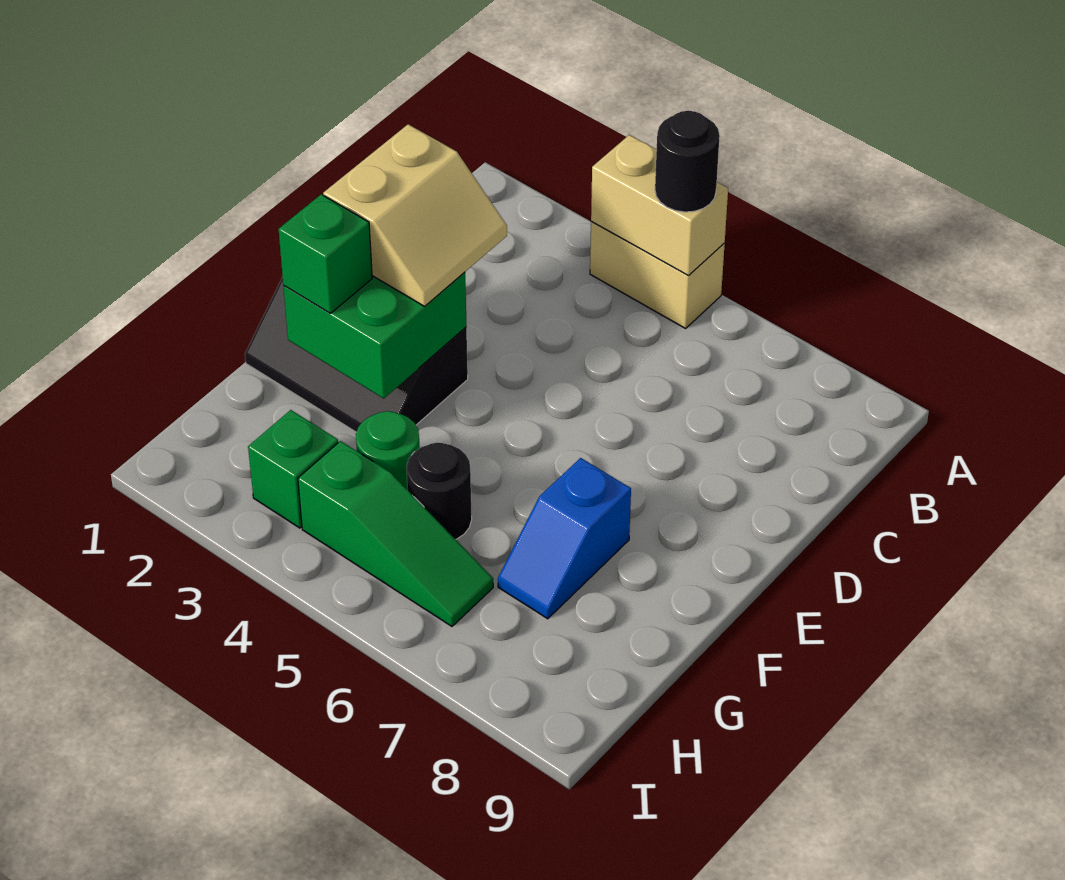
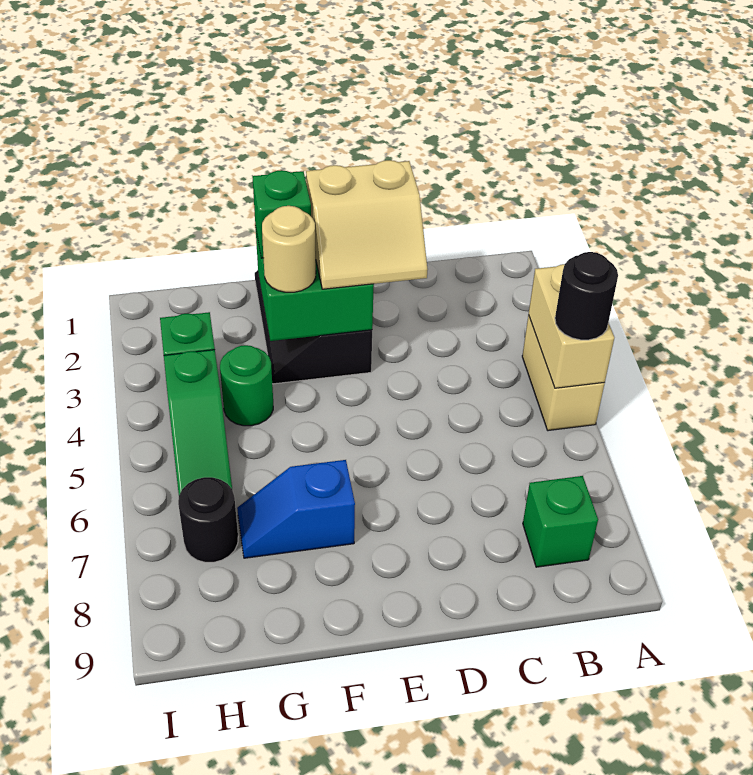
none -> green 1x1 brick [523,476,598,567]
none -> tan 1x1 round brick [262,206,316,292]
black 1x1 round brick [406,443,472,539] -> black 1x1 round brick moved to [178,477,238,562]

